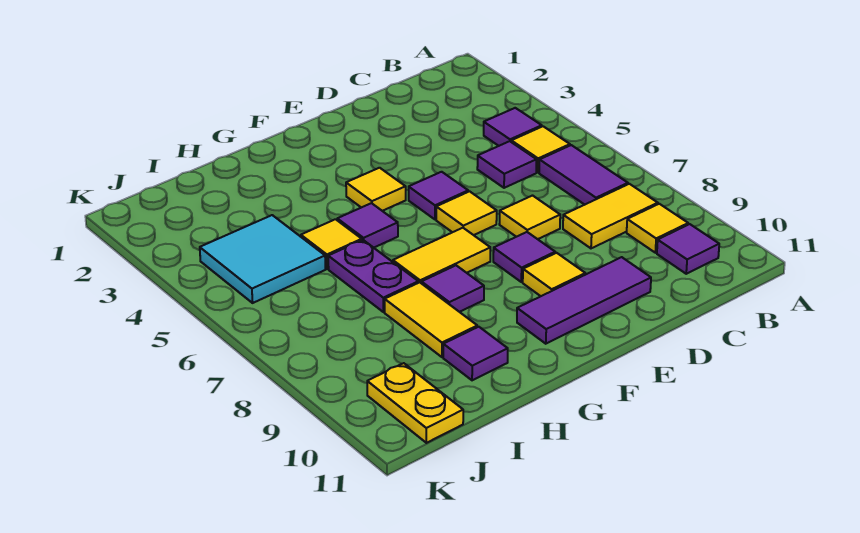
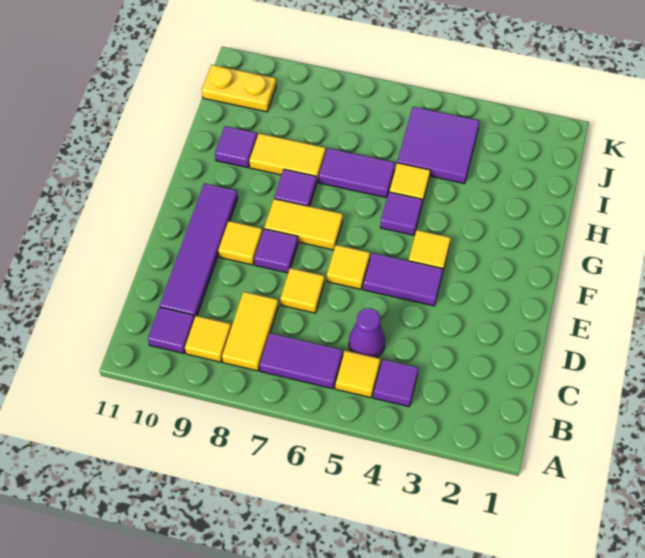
purple 1x1 tile [477,141,537,188] -> purple 1x1 cone [349,308,385,358]
purple 1x3 tile [517,257,651,344] -> purple 1x4 tile [160,183,238,319]
purple 1x1 tile [409,172,468,220] -> purple 1x2 tile [363,253,443,306]
yellow 1x2 tile [393,228,490,283] -> yellow 1x2 tile turned to [264,199,343,250]
purple 1x2 plate [328,240,418,312] -> purple 1x2 tile [319,148,395,198]
cyan 2x2 tile [200,215,325,303] -> purple 2x2 tile [397,107,480,184]

